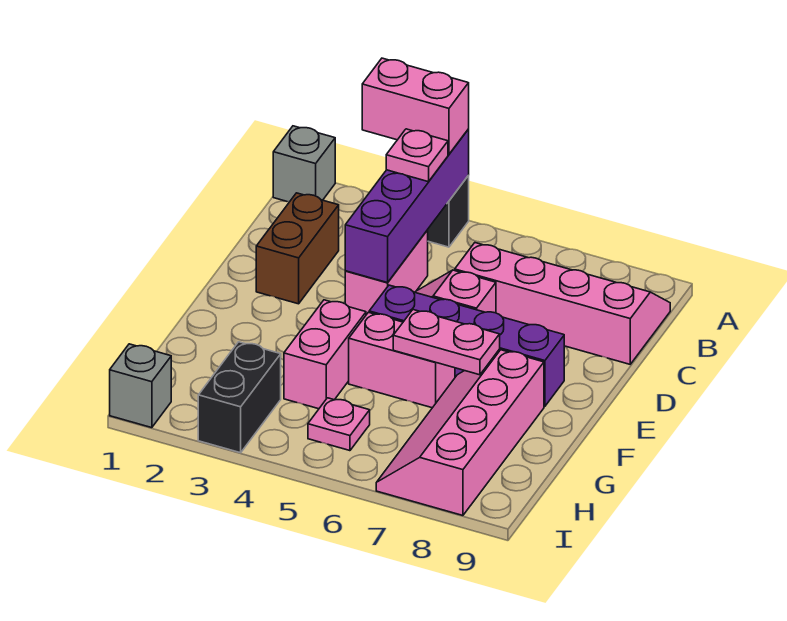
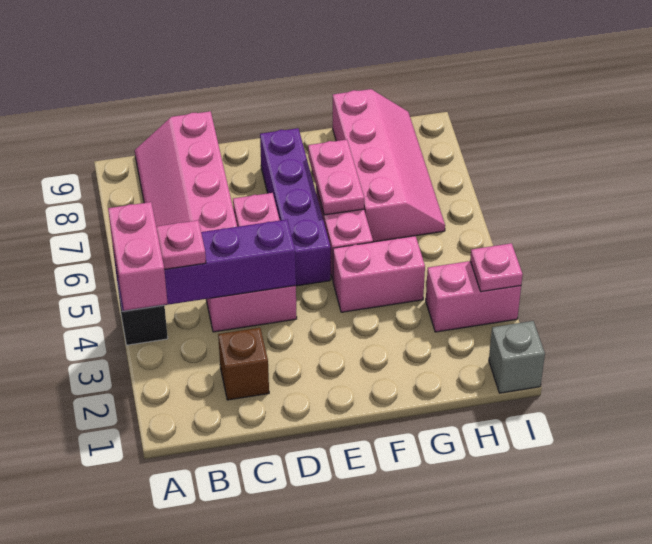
grey 1x1 brick [273,126,335,202] -> none
brown 1x2 brick [256,193,339,304] -> brown 1x1 brick [218,328,269,400]
pink 2x4 slope [376,350,544,515] -> pink 2x4 slope turned to [333,89,445,242]
black 1x2 brick [198,342,281,453] -> pink 1x2 brick [426,261,521,332]
pink 1x1 plate [308,398,370,451] -> pink 1x1 plate moved to [470,243,523,292]

